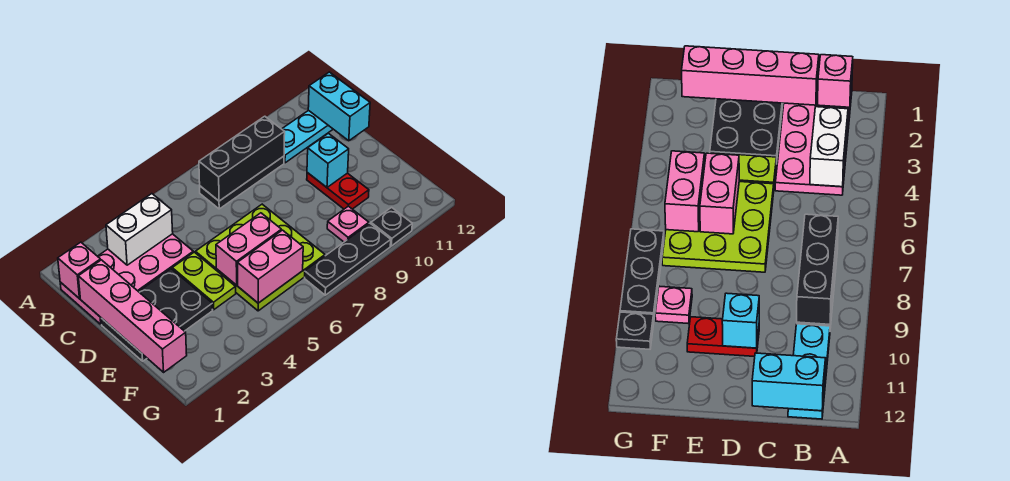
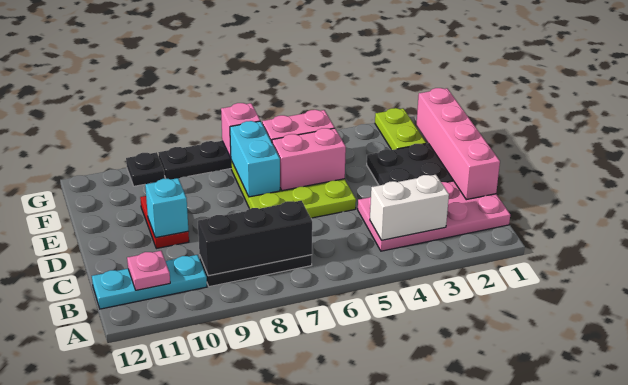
pink 1x1 brick [58,242,101,299] -> pink 1x1 brick moved to [221,103,260,158]
cyan 1x2 brick [308,72,370,141] -> cyan 1x2 brick moved to [230,121,280,197]
lime 1x2 plate [172,252,236,310] -> lime 1x2 plate moved to [375,108,426,150]
pink 1x1 plate [327,206,369,242] -> pink 1x1 plate moved to [127,251,170,290]

